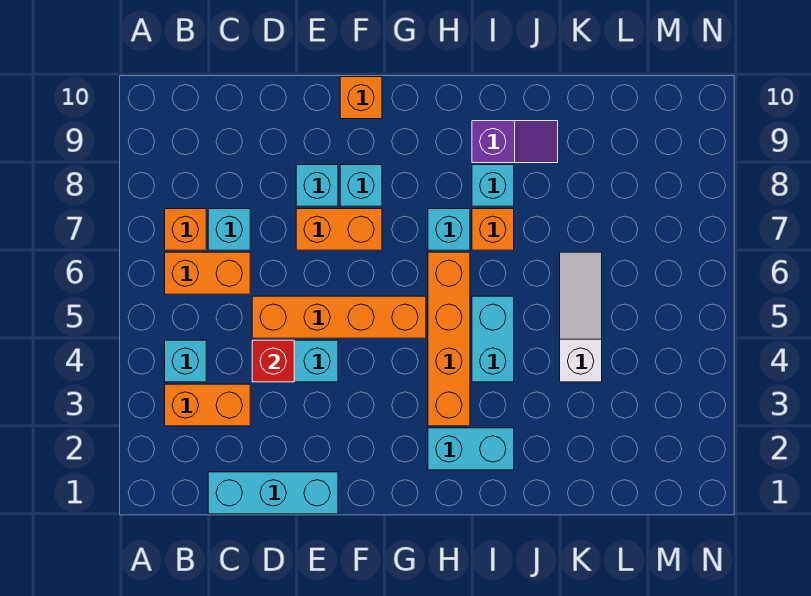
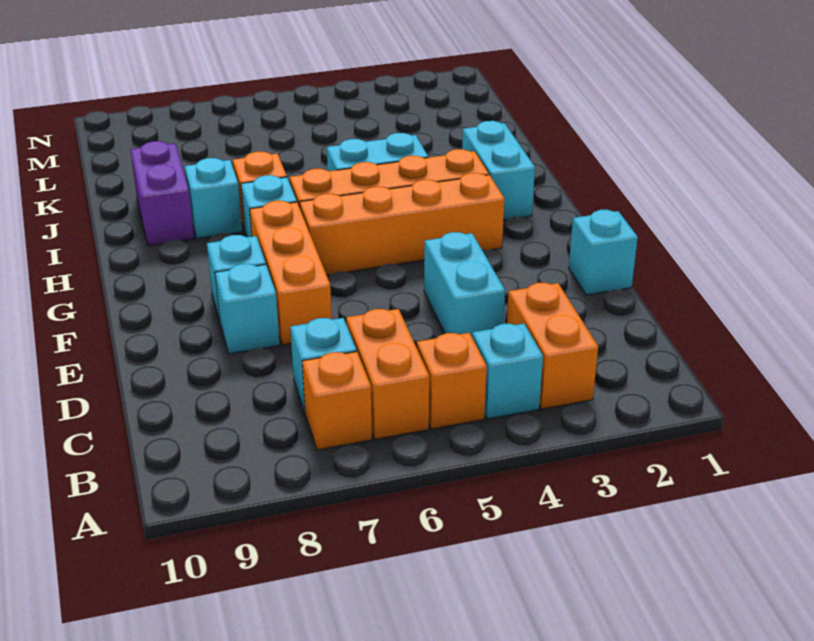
cyan 1x3 brick [208,472,338,514] -> cyan 1x1 brick [569,210,638,295]
red 1x1 brick [252,340,294,382] -> none
orange 1x4 brick [252,296,426,338] -> orange 1x4 brick turned to [300,173,504,275]
orange 1x2 brick [296,209,382,250] -> orange 1x3 brick [250,201,332,345]
orange 1x1 brick [340,77,382,119] -> orange 1x1 brick moved to [417,333,487,429]
purple 1x2 slope [472,121,558,163] -> purple 1x2 brick [130,141,194,246]
white 1x3 slope [560,252,602,382] -> none

